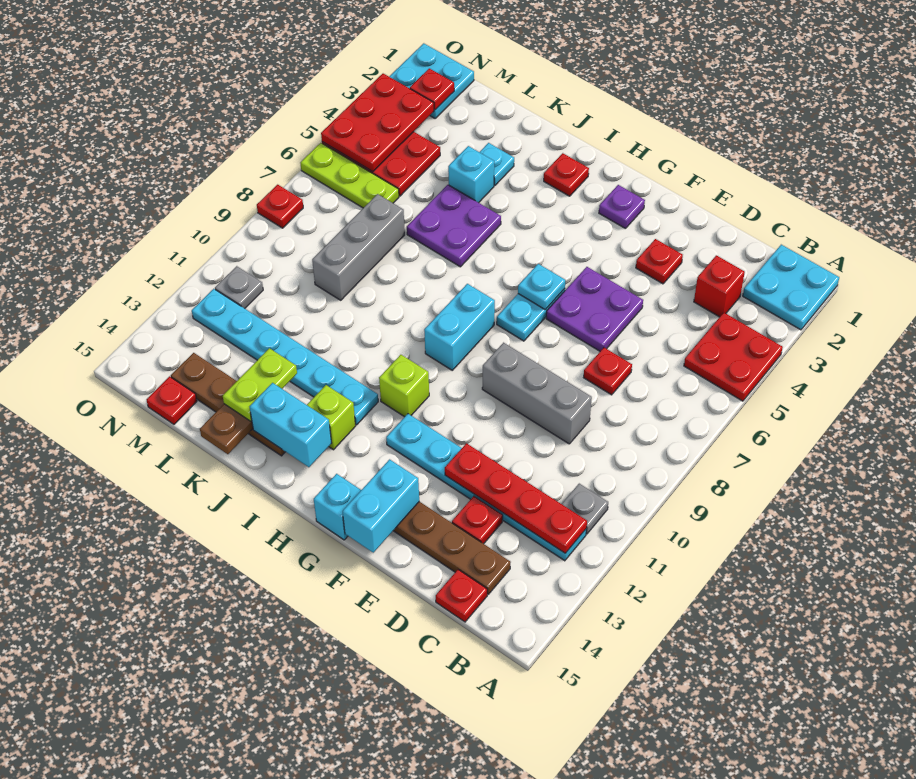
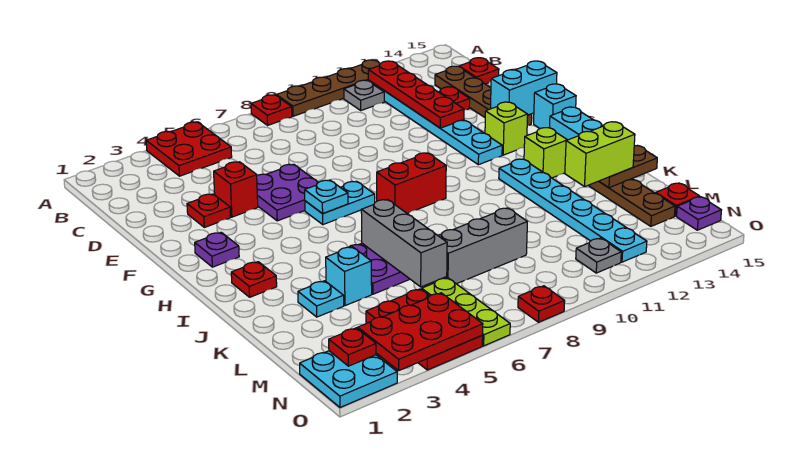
cyan 2x2 plate [743,245,839,330] -> none
none -> brown 1x4 plate [276,60,380,116]
red 1x1 brick [694,255,745,317] -> red 1x1 brick moved to [214,162,258,217]
red 1x1 plate [584,348,632,395] -> red 1x1 plate moved to [251,95,292,125]
grey 1x3 brick [482,343,592,444] -> grey 1x3 brick moved to [361,199,447,287]
cyan 1x2 brick [424,284,495,370] -> red 1x2 brick [377,153,446,213]
lime 1x1 brick [379,355,429,417] -> lime 1x1 brick moved to [485,102,528,155]
lime 1x2 plate [223,348,297,421] -> lime 1x2 brick [565,122,635,187]
none -> purple 1x1 plate [677,197,721,230]

